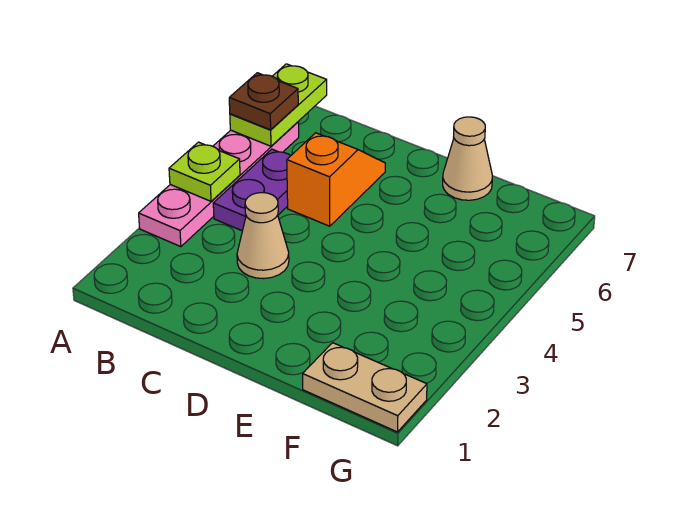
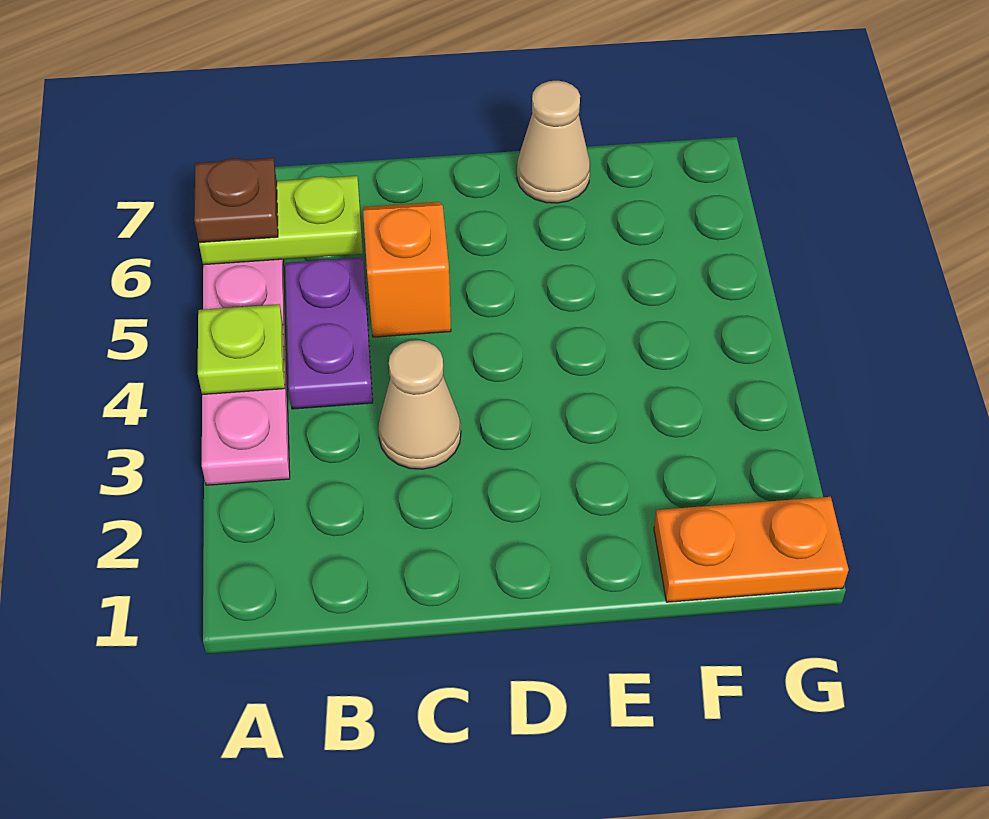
lime 1x2 plate [230,64,327,146] -> lime 1x2 plate turned to [199,176,363,265]
tan 1x2 plate [303,343,427,432] -> orange 1x2 plate [654,497,849,602]

